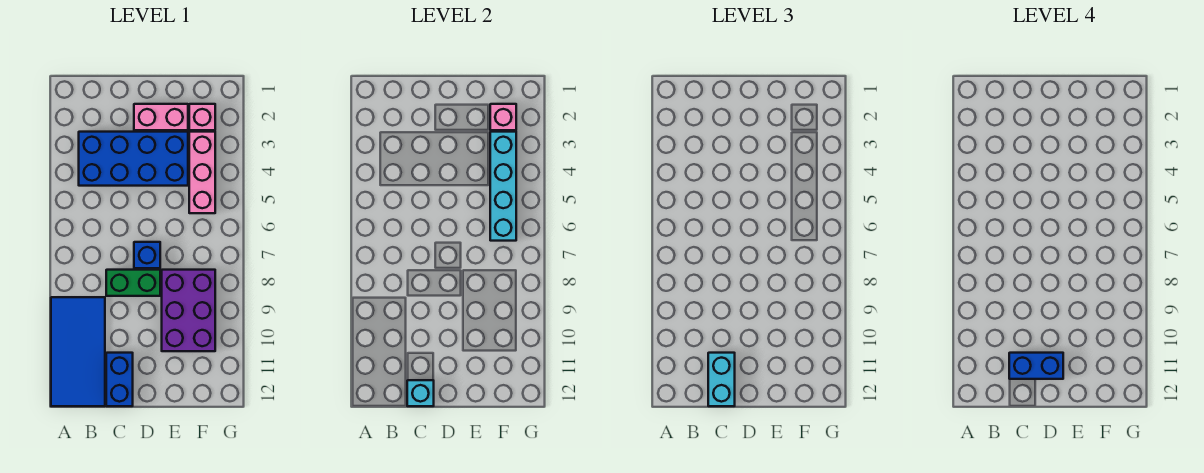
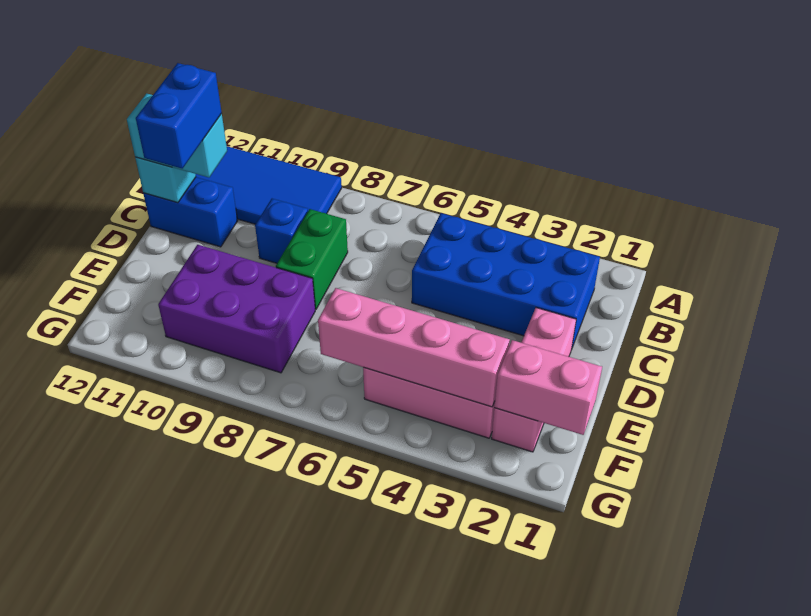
blue 2x4 brick [79,132,188,186] -> blue 2x4 brick turned to [412,213,600,350]
blue 1x1 brick [134,242,160,268] -> blue 1x1 brick moved to [255,199,308,263]
pink 1x1 brick [490,104,516,130] -> pink 1x2 brick [495,340,602,435]
cyan 1x4 brick [490,132,516,241] -> pink 1x4 brick [318,288,510,407]

